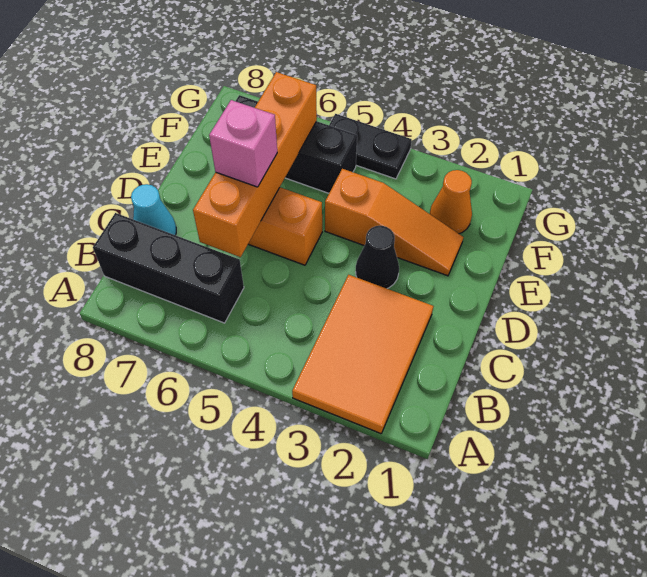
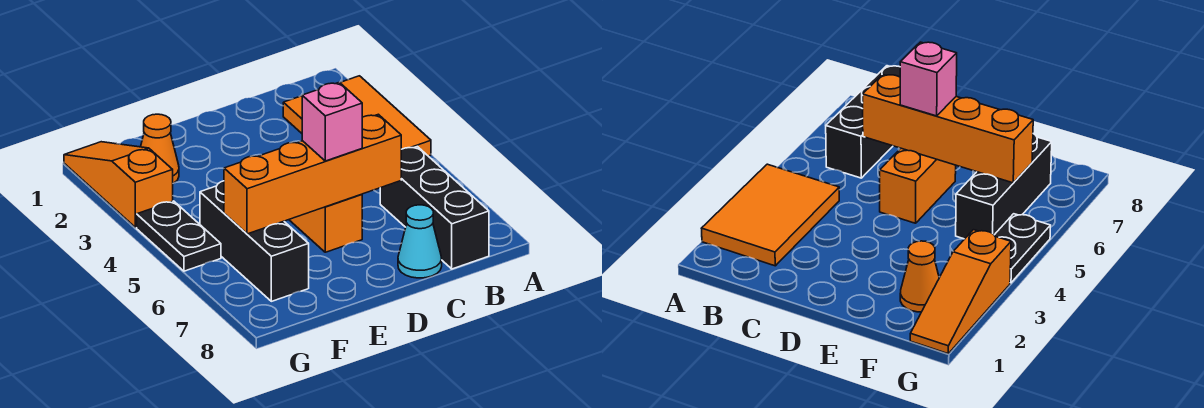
orange 2x3 tile [292,275,433,434] -> orange 2x3 tile turned to [283,76,431,156]
black 1x1 cone [356,226,399,289] -> none
orange 1x3 slope [325,169,463,276] -> orange 1x3 slope moved to [64,142,173,227]

